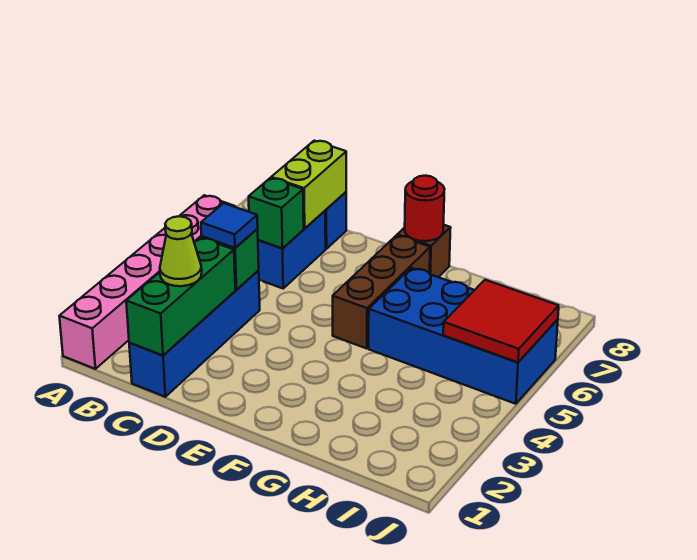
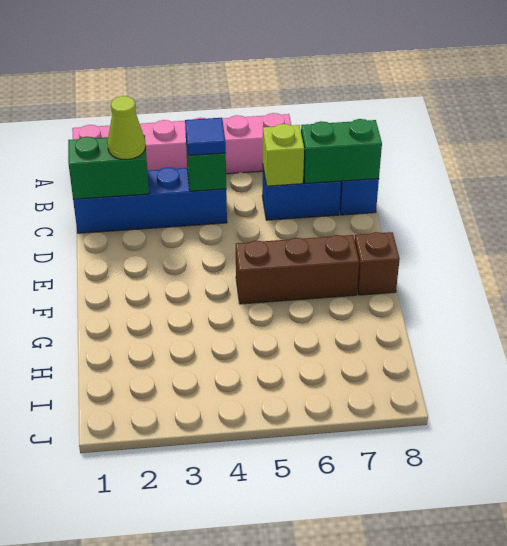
green 1x3 brick [126,238,235,356] -> green 1x2 brick [68,135,149,199]
green 1x1 brick [249,178,304,248] -> lime 1x1 brick [263,124,304,186]
lime 1x2 brick [271,141,346,229] -> green 1x2 brick [301,119,382,184]
red 1x1 round brick [405,176,444,241] -> none
blue 2x4 brick [369,268,558,404] -> none
red 2x2 tile [443,280,559,362] -> none

